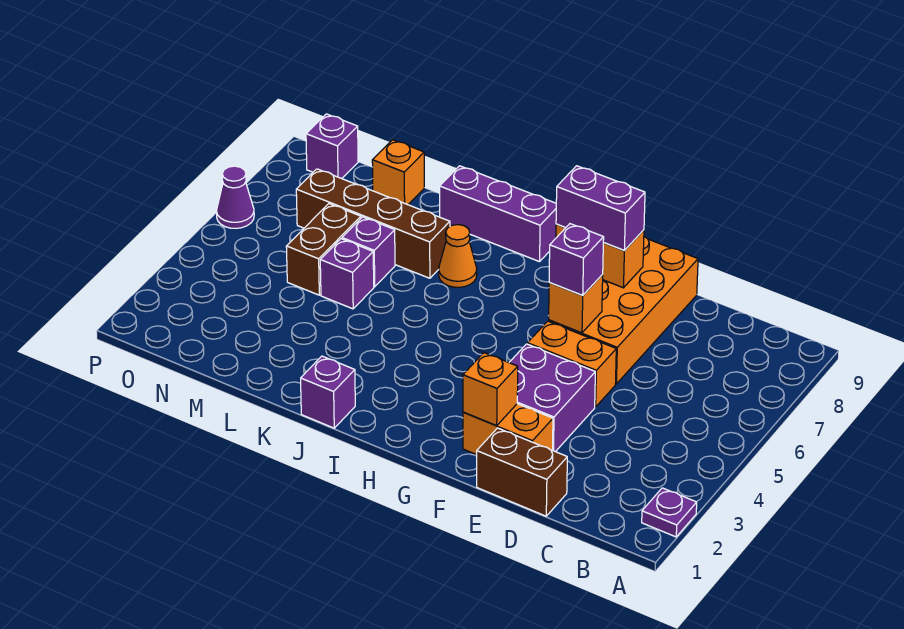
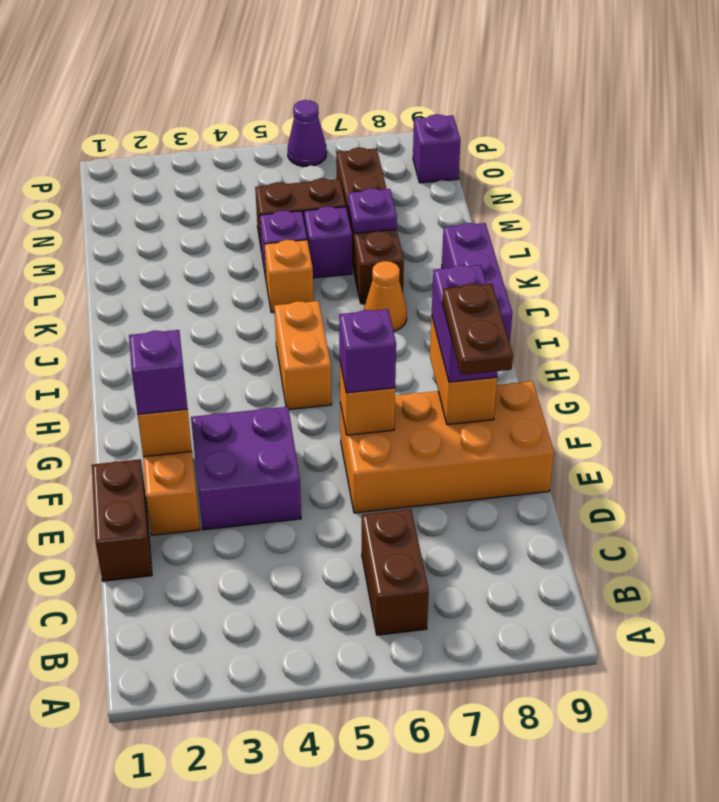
purple 1x1 plate [642,488,697,537] -> purple 1x1 plate moved to [348,188,397,234]
none -> brown 1x2 brick [362,509,429,635]
orange 1x2 brick [527,321,616,407] -> orange 1x2 brick moved to [274,301,332,409]
none -> brown 1x2 plate [442,284,513,375]
purple 1x1 brick [301,356,355,428] -> purple 1x1 brick moved to [129,330,188,414]
orange 1x1 brick [372,140,424,205] -> orange 1x1 brick moved to [264,240,314,313]

